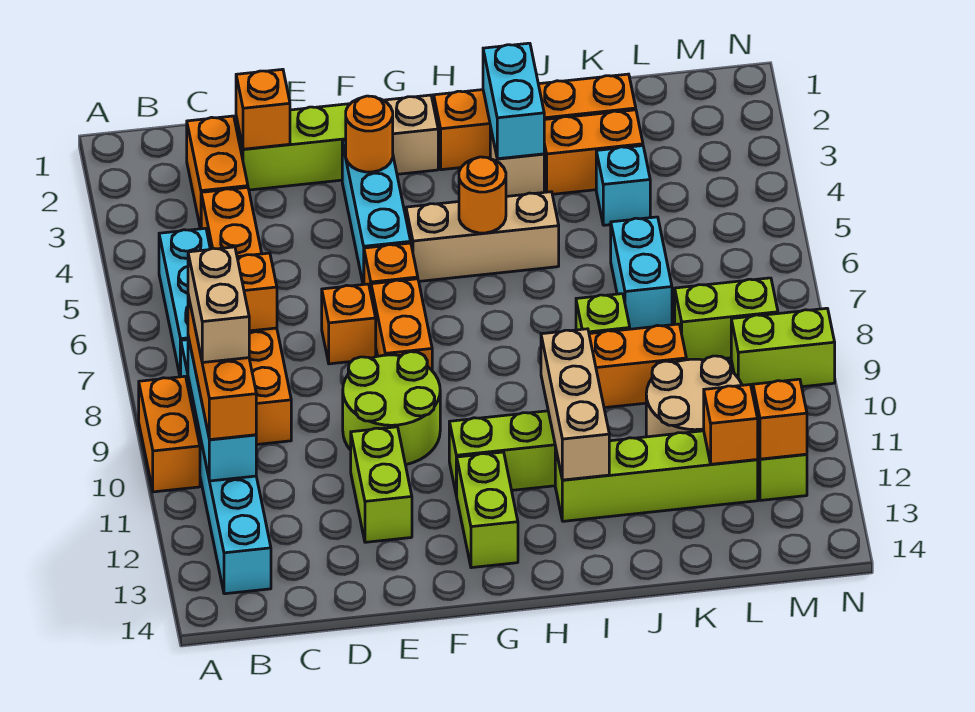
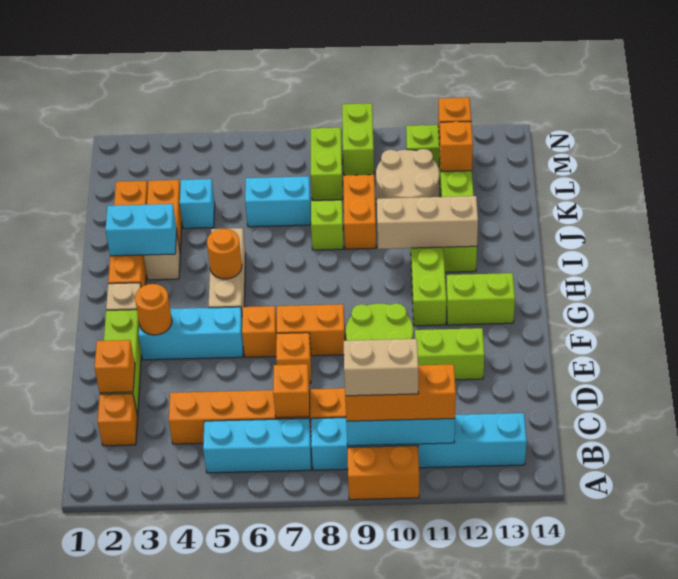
orange 1x2 brick [187,116,248,229] -> orange 1x1 brick [98,394,138,446]

